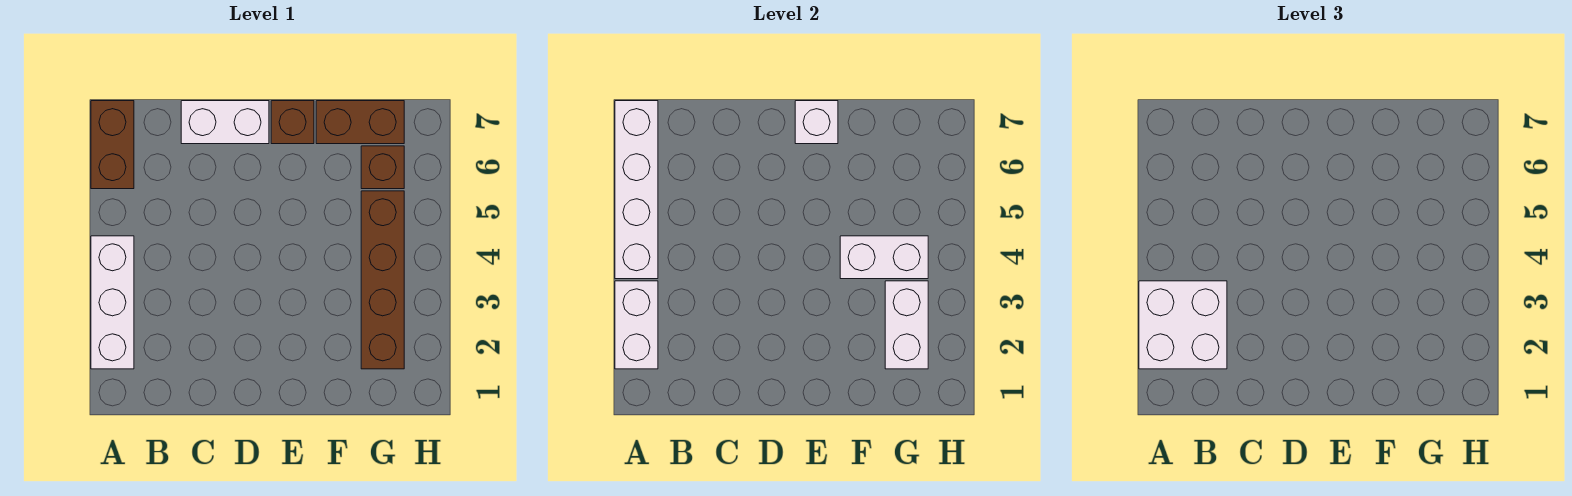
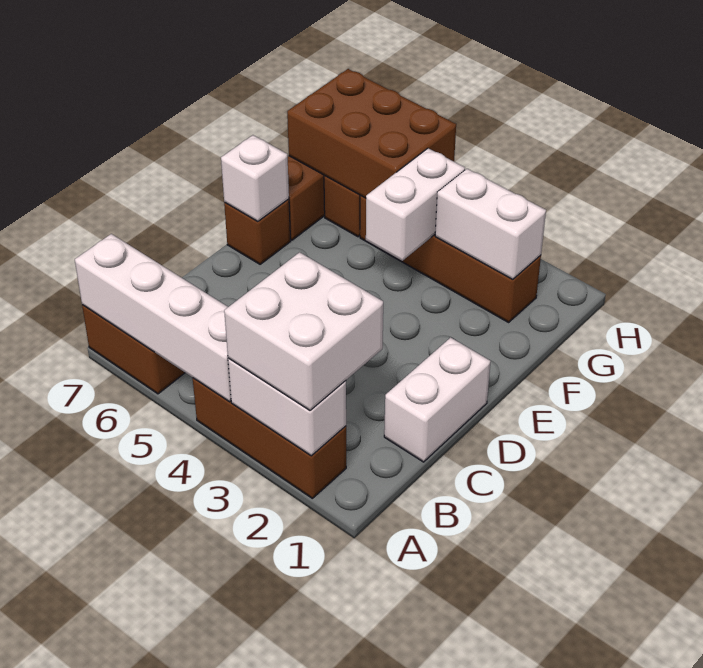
white 1x3 brick [91,236,134,369] -> brown 1x3 brick [193,378,346,498]
white 1x2 brick [181,101,269,144] -> white 1x2 brick moved to [384,337,491,462]
none -> brown 2x3 brick [287,69,456,198]

